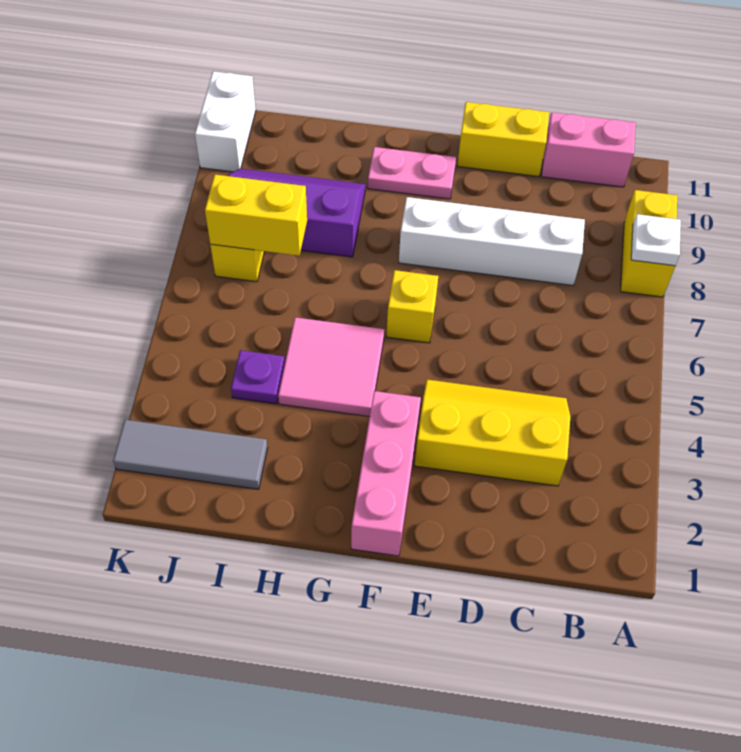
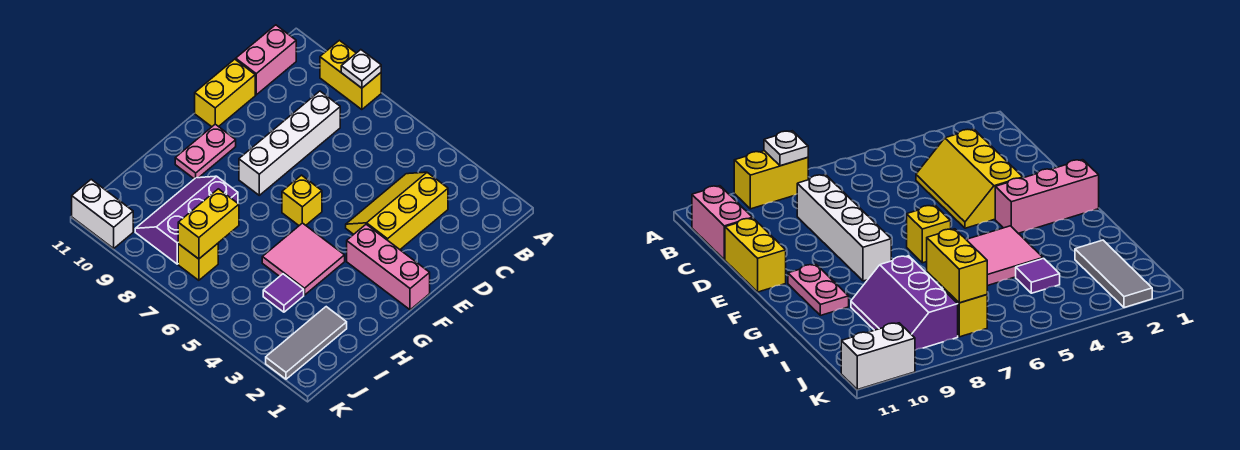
purple 1x1 plate [231,350,285,404] -> purple 1x1 tile [263,274,304,312]

